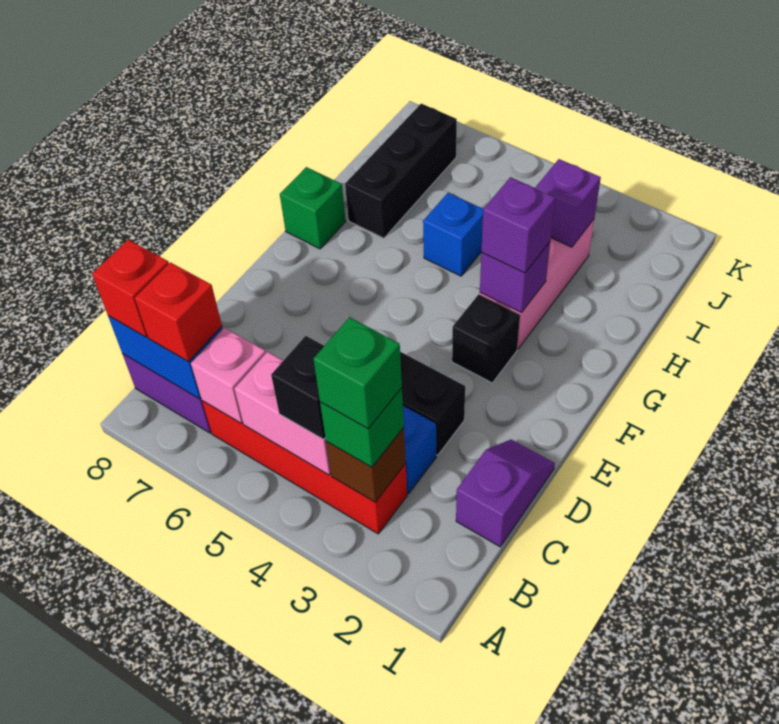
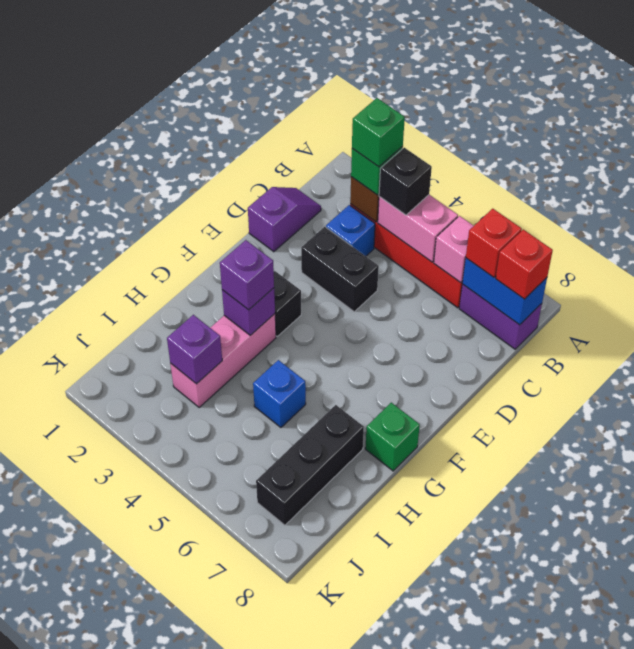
purple 1x2 slope [456,440,555,547] -> purple 1x2 slope turned to [248,187,321,252]

